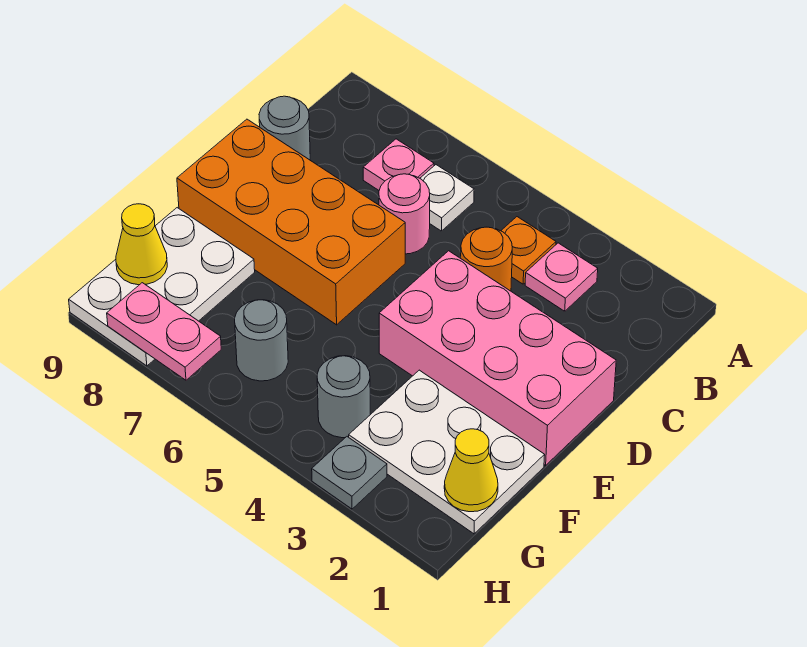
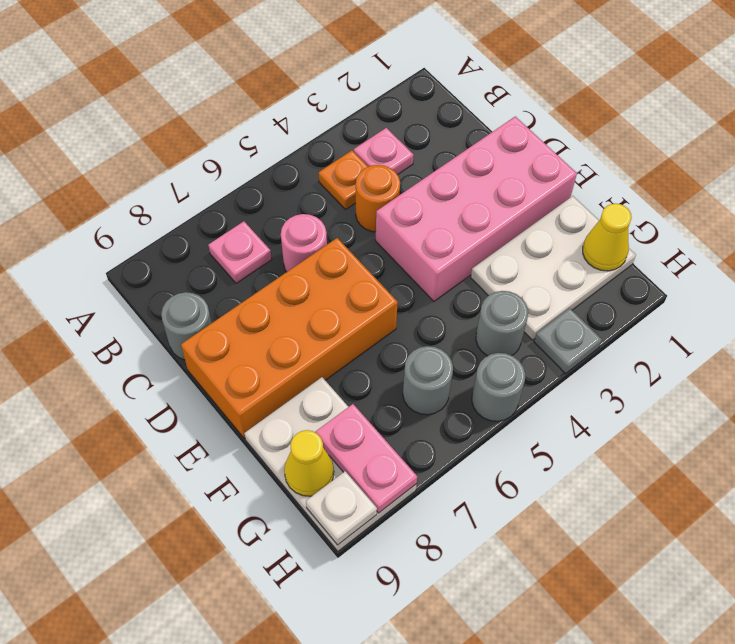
white 1x1 plate [420,165,474,231] -> white 1x1 plate moved to [306,471,377,545]
none -> grey 1x1 round brick [472,353,525,421]
pink 1x2 plate [107,283,221,380] -> pink 1x2 plate turned to [315,404,417,513]

